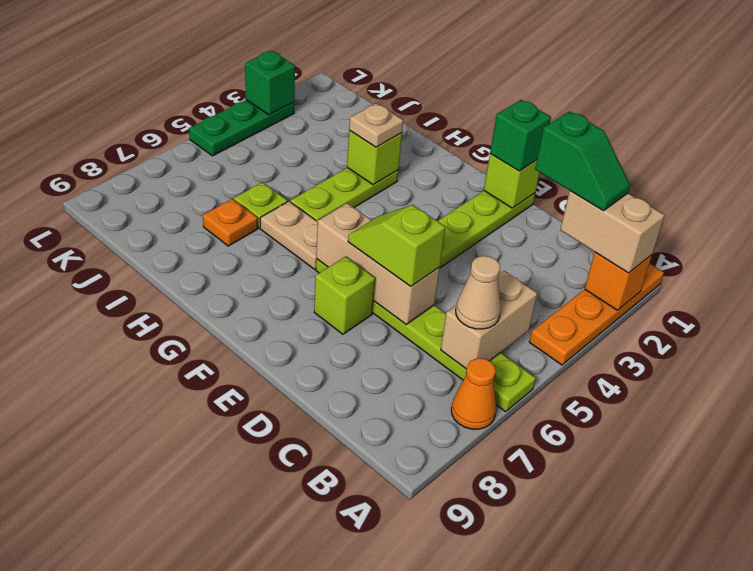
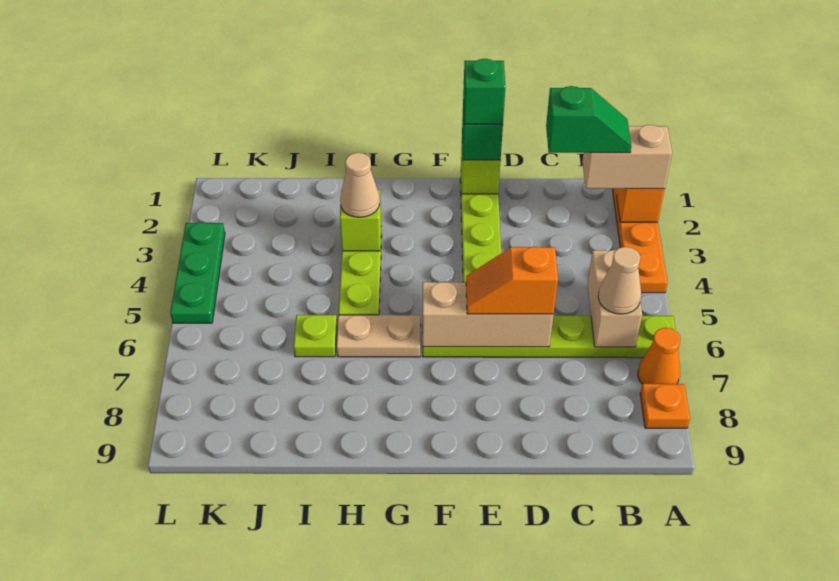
lime 1x2 slope [348,205,445,286] -> orange 1x2 slope [466,247,558,314]
lime 1x1 brick [314,256,375,334] -> none
tan 1x1 plate [349,103,403,147] -> tan 1x1 cone [340,153,380,217]
orange 1x1 plate [203,199,258,246] -> orange 1x1 plate moved to [640,384,690,428]
green 1x1 brick [245,51,295,115] -> green 1x1 brick moved to [463,59,505,124]

